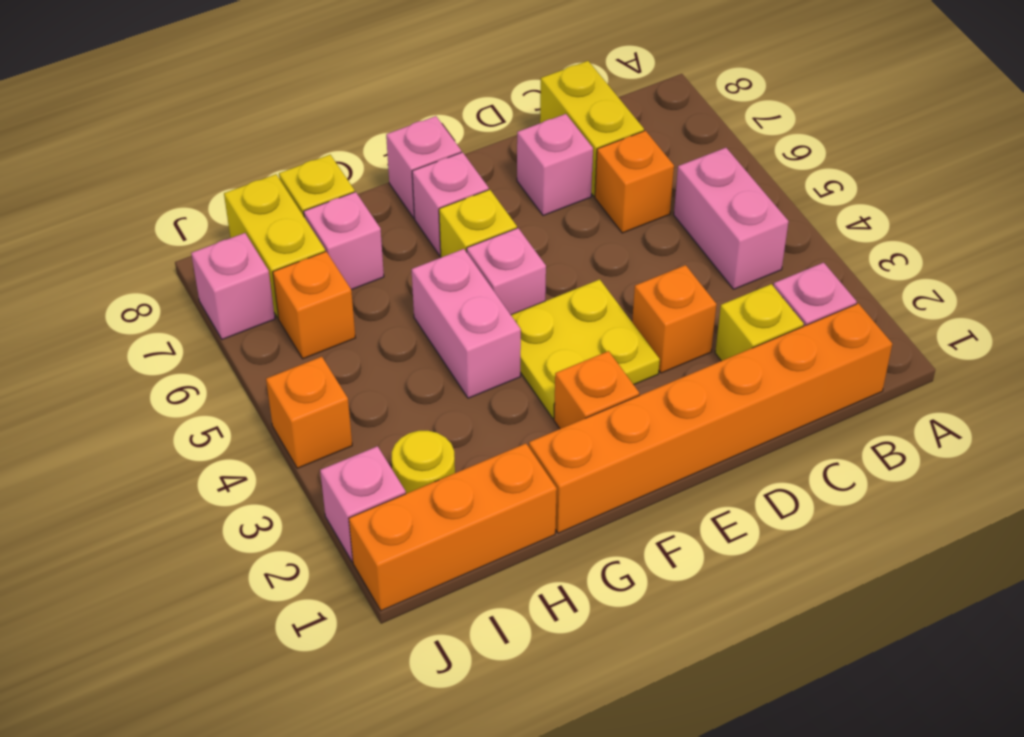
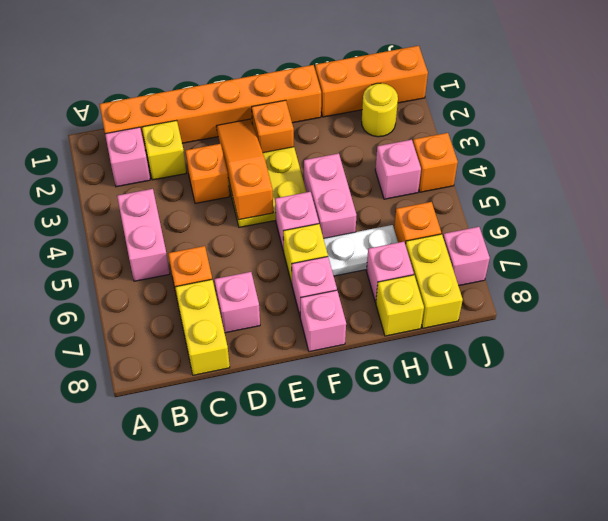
none -> orange 1x3 slope [216,119,273,220]
none -> white 1x2 plate [323,225,398,276]
pink 1x1 brick [320,446,406,562] -> pink 1x1 brick moved to [375,140,421,199]

